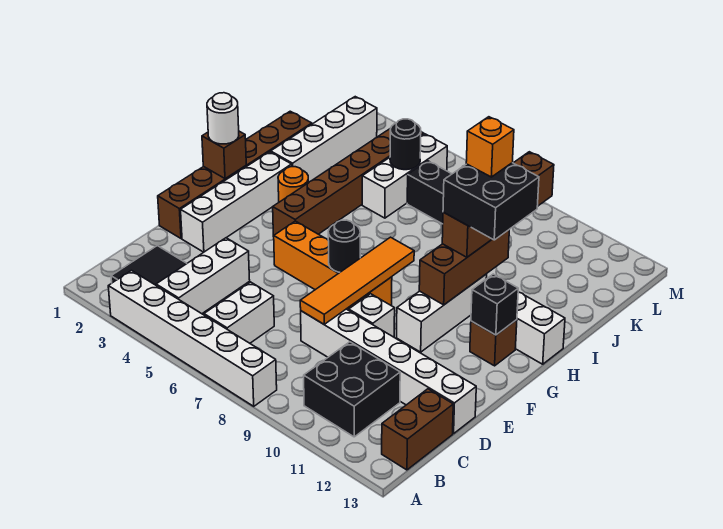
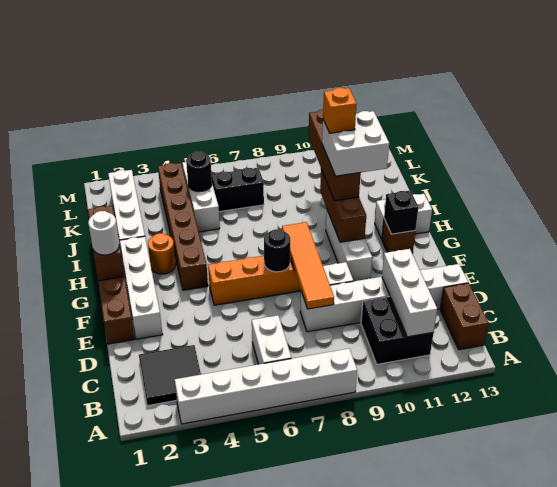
white 1x3 brick [156,238,250,314] -> white 1x3 brick moved to [382,249,437,337]
black 2x2 brick [443,163,539,240] -> white 2x2 brick [322,111,389,176]

